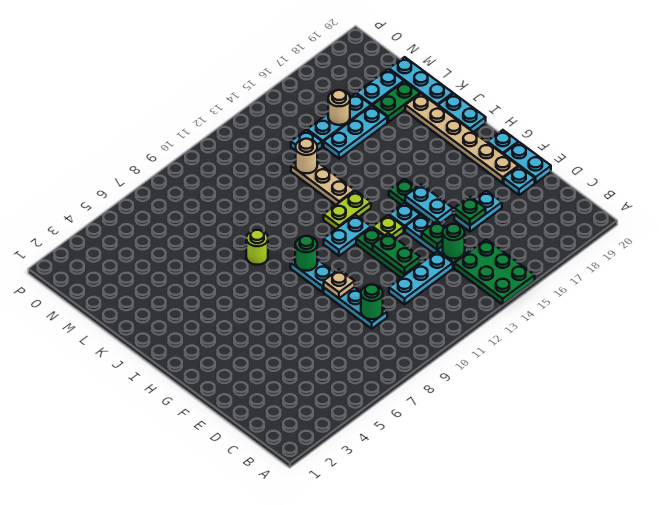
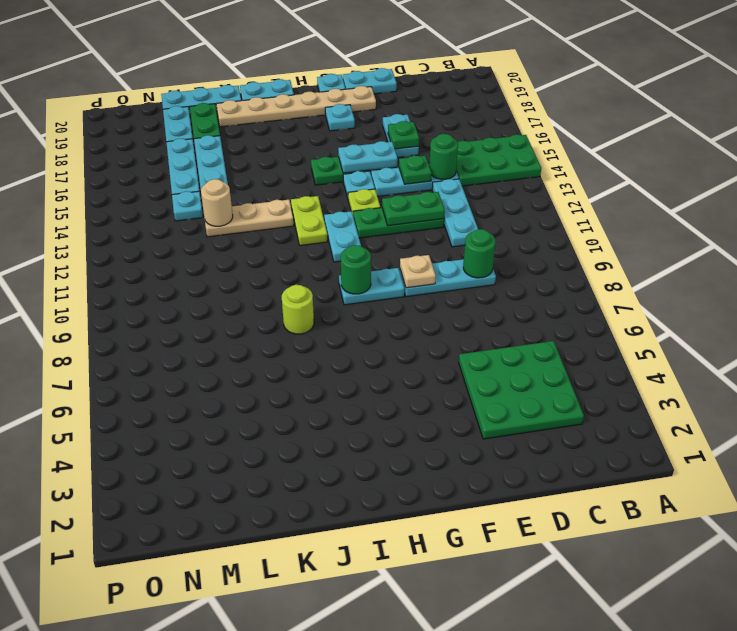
none -> green 3x3 plate [459,341,584,439]
cyan 1x1 plate [504,166,535,195] -> cyan 1x1 plate moved to [325,104,355,131]
tan 1x1 round brick [328,90,350,125] -> none

